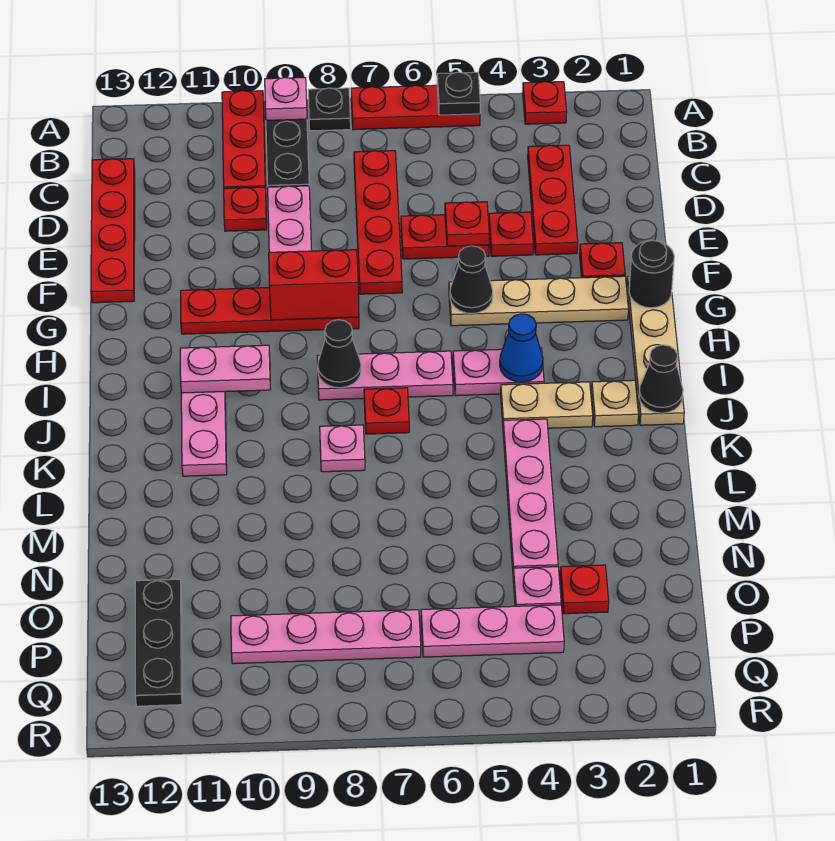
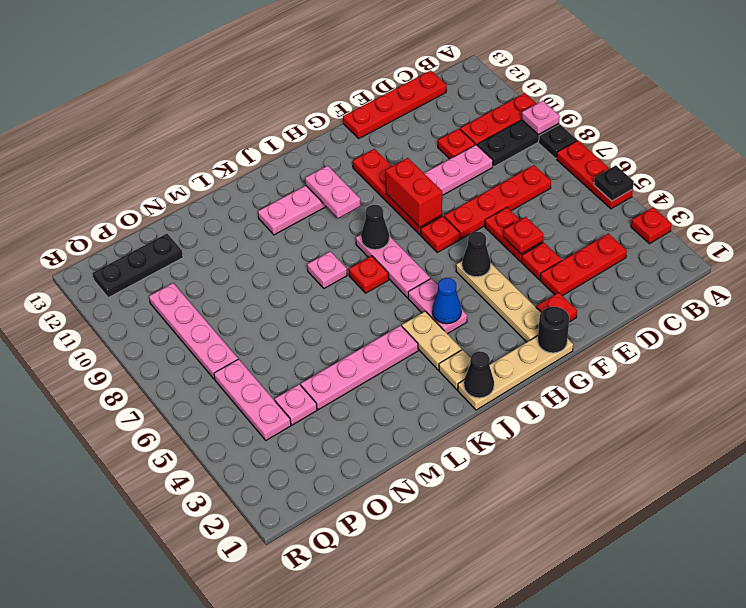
red 1x1 plate [560,565,609,614] -> red 1x1 plate moved to [421,216,460,252]

